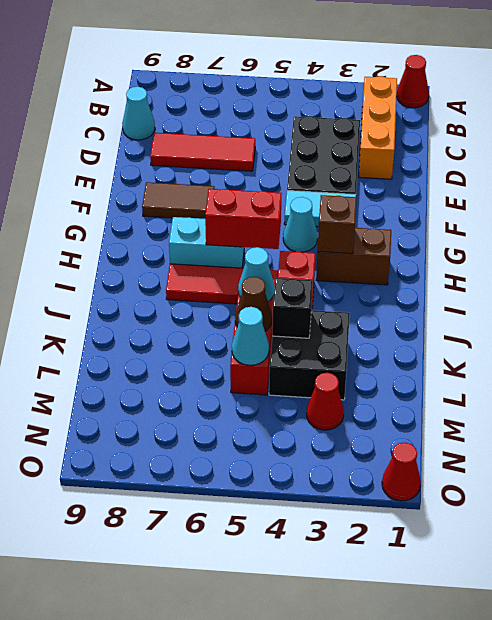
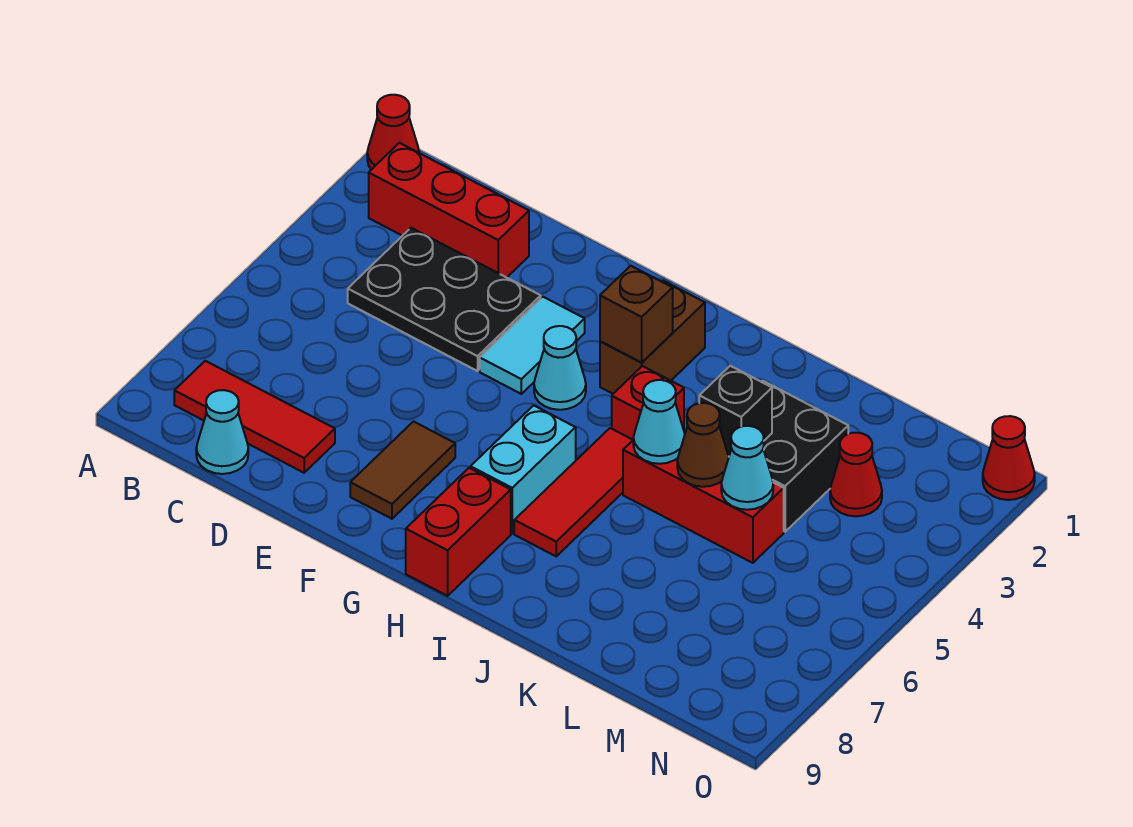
orange 1x3 brick [359,76,397,179] -> red 1x3 brick [369,143,529,278]
red 1x3 tile [150,133,255,171] -> red 1x3 tile turned to [174,361,335,473]
red 1x2 brick [205,189,282,249] -> red 1x2 brick moved to [406,468,511,596]

